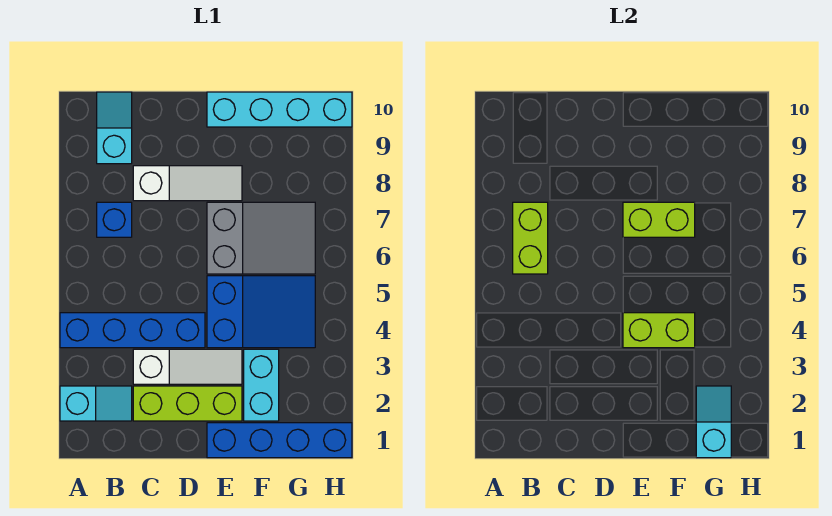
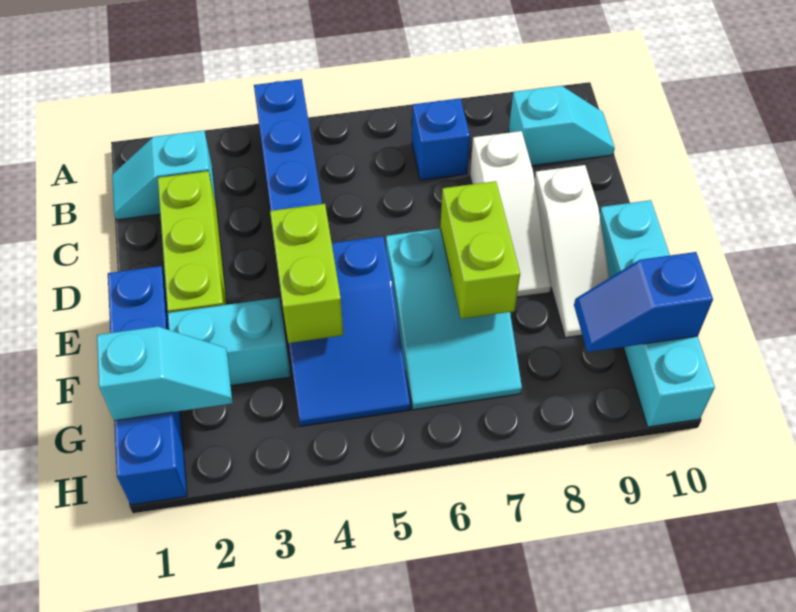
cyan 1x2 slope [60,386,132,421] -> cyan 1x2 slope turned to [112,130,216,220]
lime 1x2 brick [513,202,548,274] -> none
white 1x3 slope [133,349,242,384] -> white 1x3 slope moved to [534,165,610,338]
grey 2x3 slope [207,202,315,274] -> cyan 2x3 slope [386,229,522,410]
none -> blue 1x2 slope [574,252,713,352]

